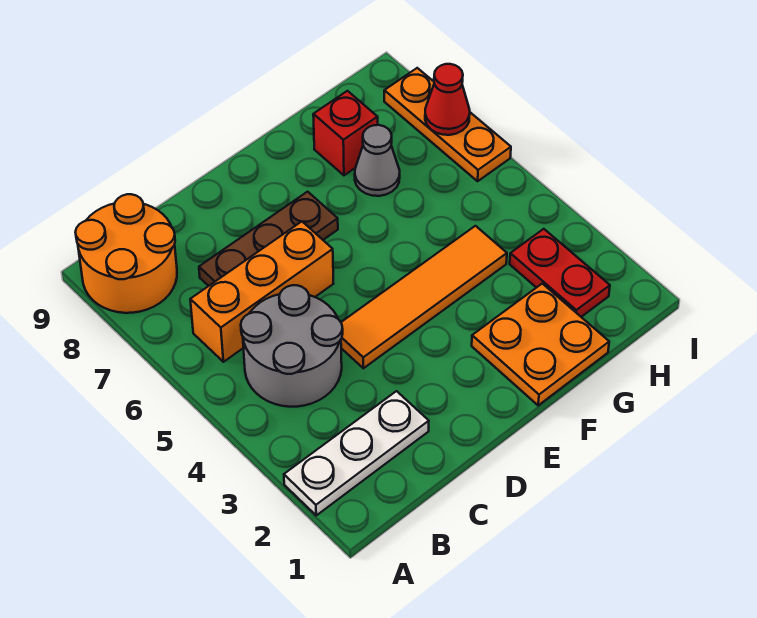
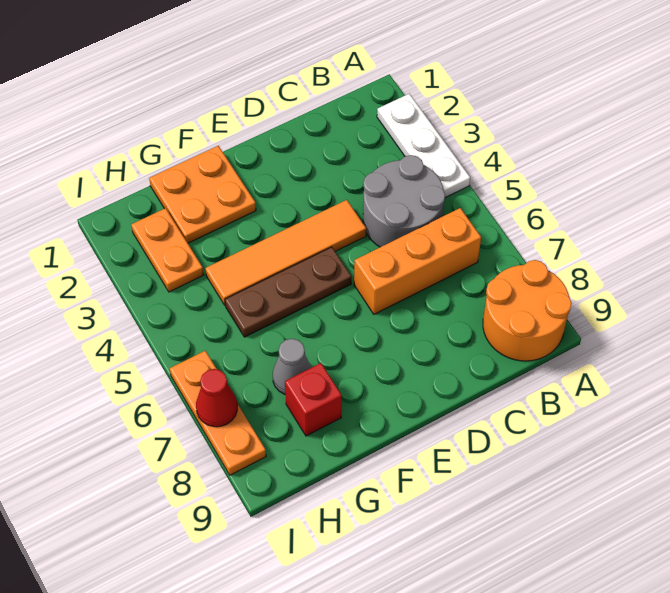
white 1x3 plate [284,391,429,515] -> white 1x3 plate turned to [377,94,470,198]
brown 1x3 plate [199,192,338,286] -> brown 1x3 plate moved to [225,247,351,337]
red 1x2 plate [510,229,610,317] -> orange 1x2 plate [131,208,204,292]

